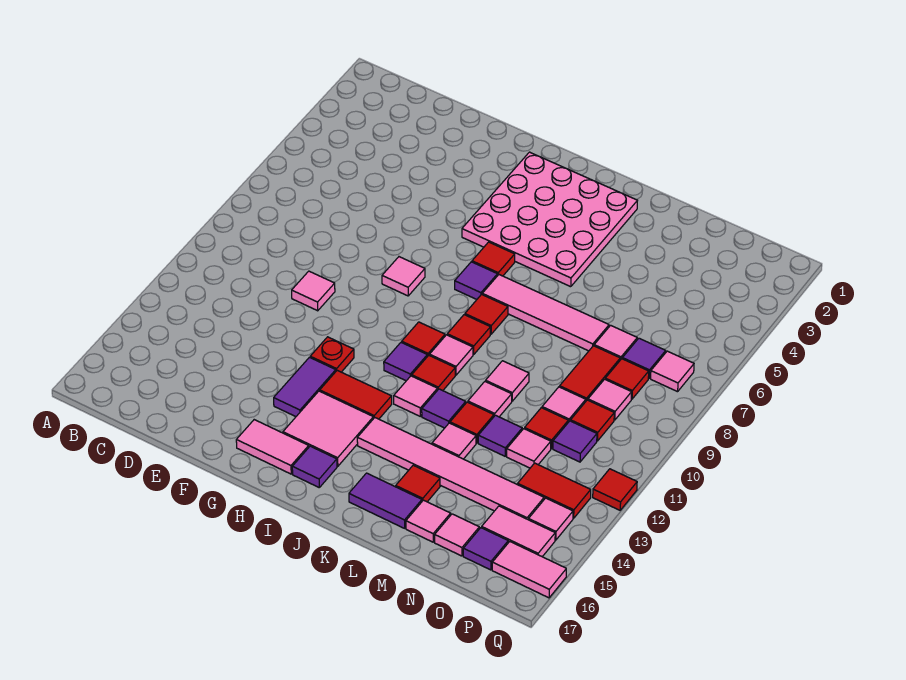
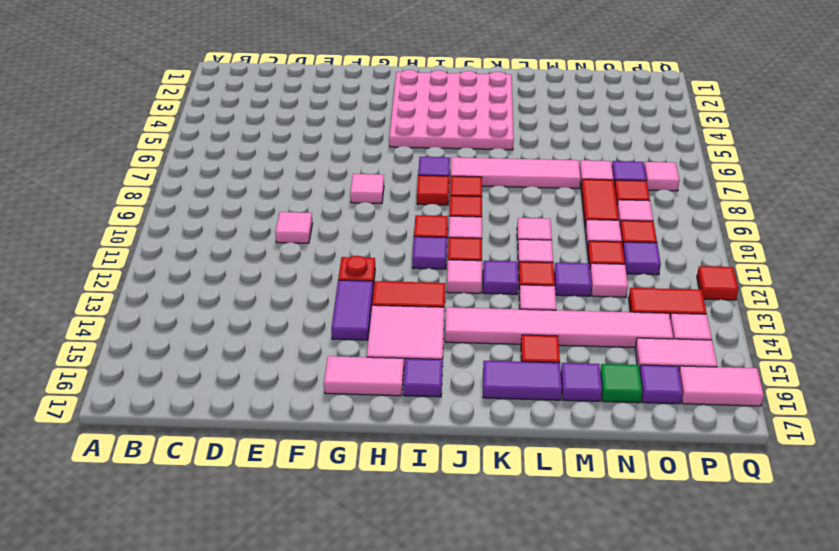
red 1x1 tile [472,242,515,276] -> red 1x1 tile moved to [417,175,449,205]
pink 1x1 tile [406,500,451,542] -> purple 1x1 tile [561,363,602,401]
pink 1x1 tile [435,514,479,556] -> green 1x1 tile [600,364,642,403]

